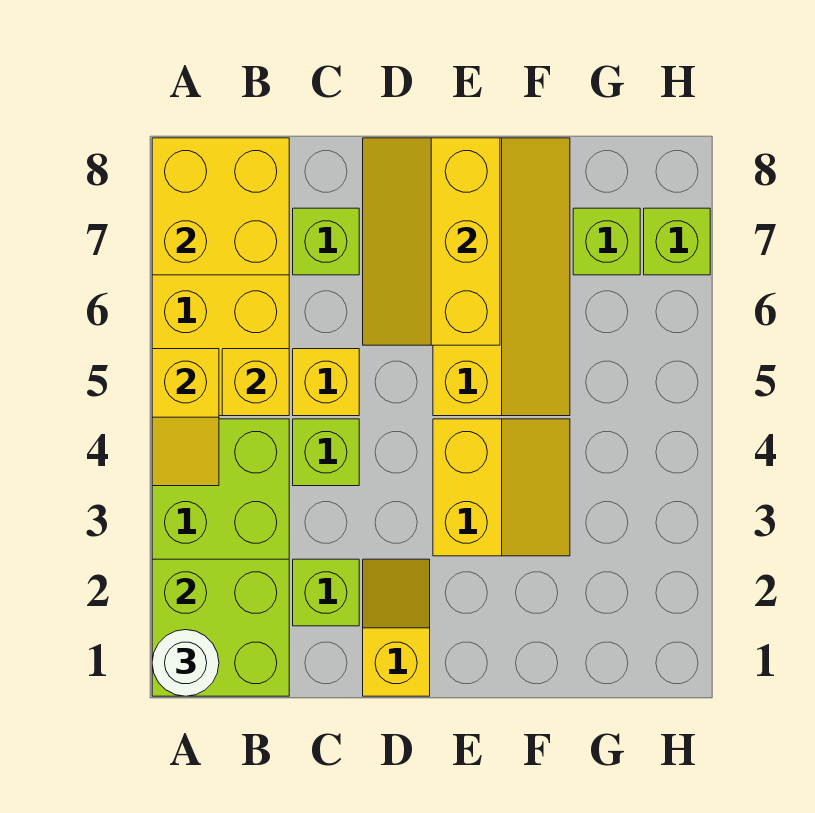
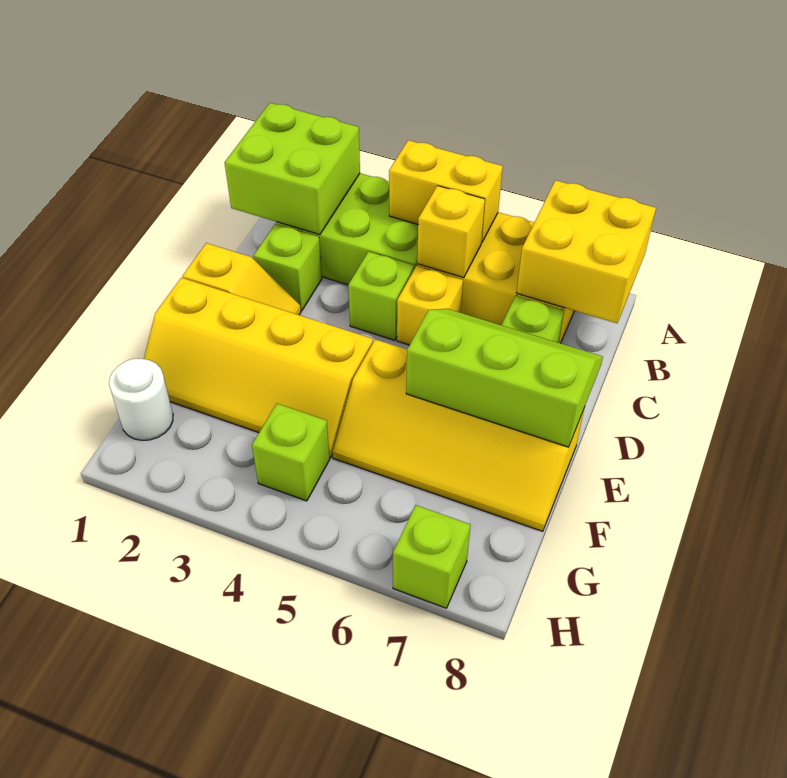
white 1x1 round brick [152,630,219,696] -> white 1x1 round brick moved to [109,359,173,440]
yellow 1x2 slope [152,349,219,486] -> yellow 1x2 brick [389,140,503,243]
yellow 2x3 slope [363,138,500,345] -> lime 2x3 slope [406,309,603,447]
yellow 2x2 slope [433,419,570,556] -> yellow 2x4 slope [144,278,373,457]
lime 1x1 brick [573,208,640,275] -> lime 1x1 brick moved to [252,404,330,501]

